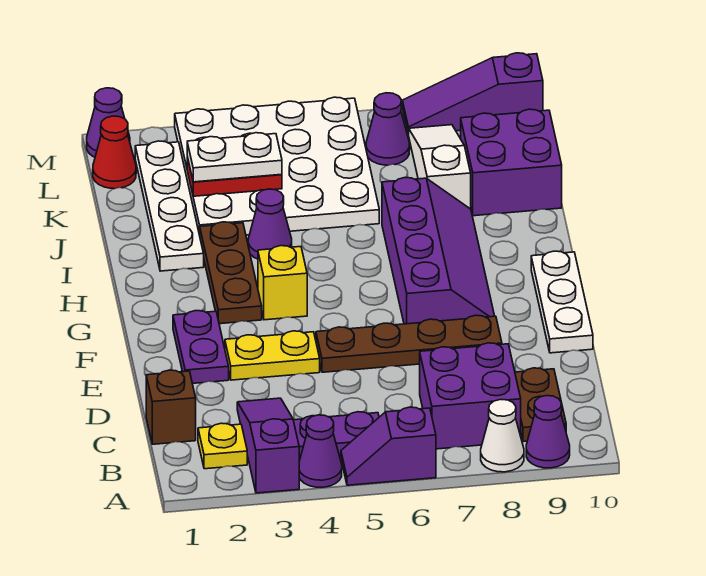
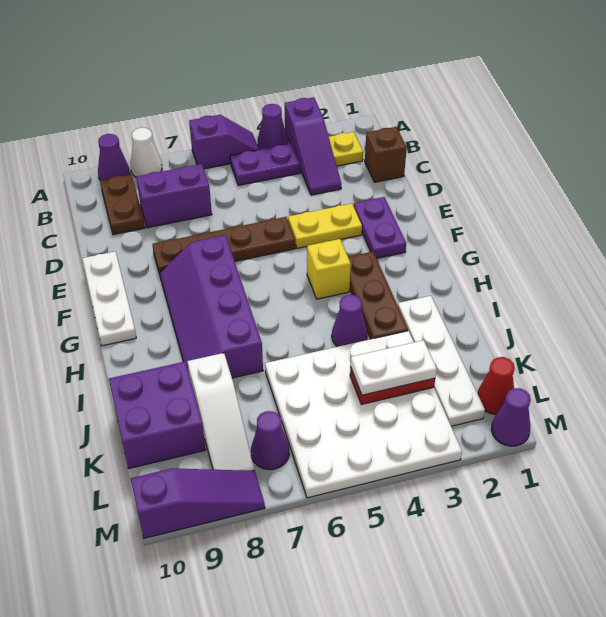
purple 2x2 brick [420,343,521,449] -> purple 1x2 brick [136,164,212,228]

